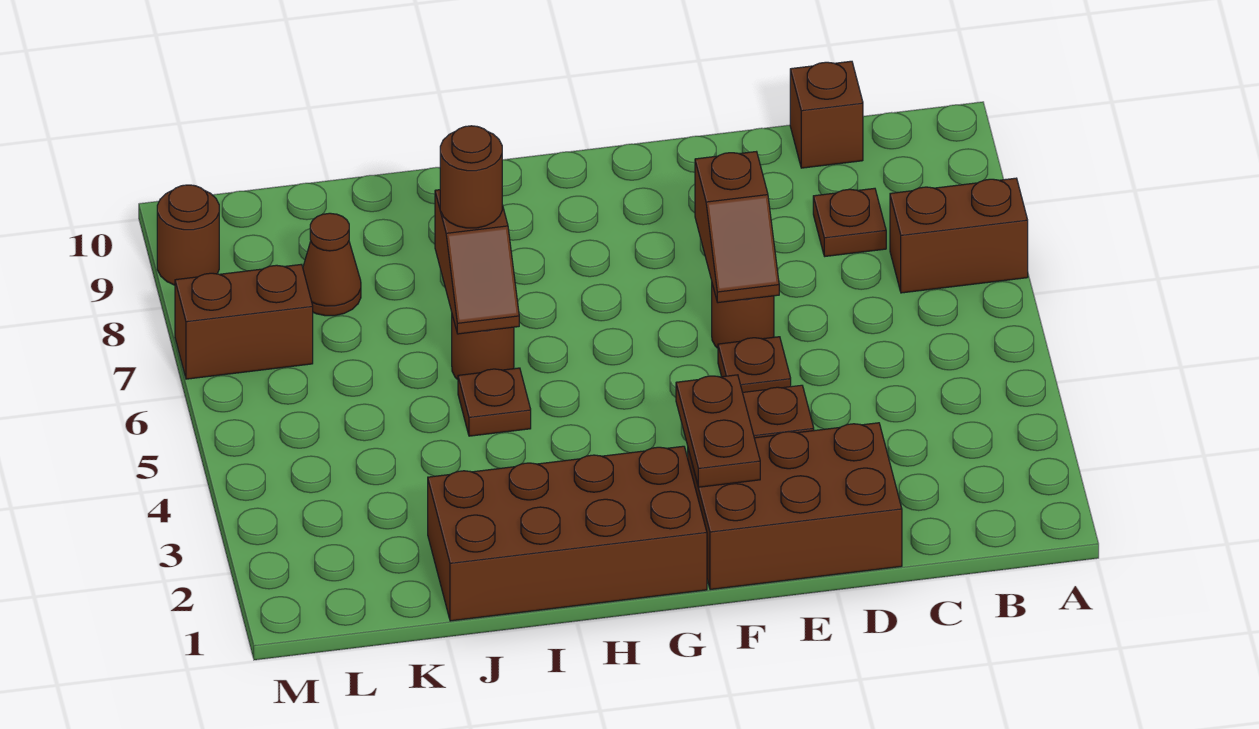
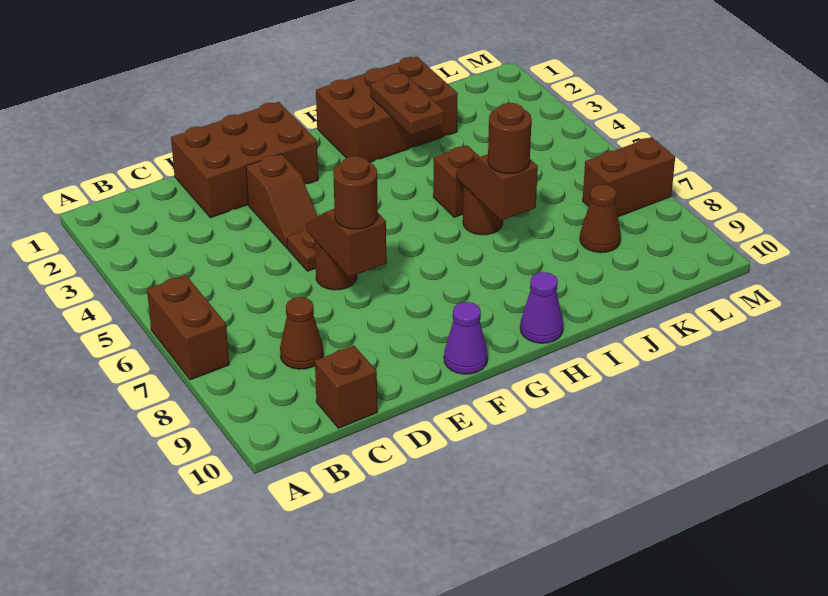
brown 1x2 brick [890,178,1028,293] -> brown 1x2 brick turned to [147,275,229,380]
brown 1x1 plate [813,188,886,256] -> brown 1x1 cone [280,297,323,369]
brown 1x2 plate [676,375,760,487] -> brown 1x2 plate moved to [370,73,445,135]
none -> purple 1x1 cone [444,302,488,374]
brown 2x4 brick [428,446,707,621] -> brown 2x3 brick [316,57,458,162]
none -> purple 1x1 cone [520,272,563,343]
brown 1x1 plate [458,368,531,436] -> brown 1x1 brick [433,145,480,217]
brown 1x1 round brick [157,185,219,285] -> brown 1x1 round brick moved to [333,156,378,229]

